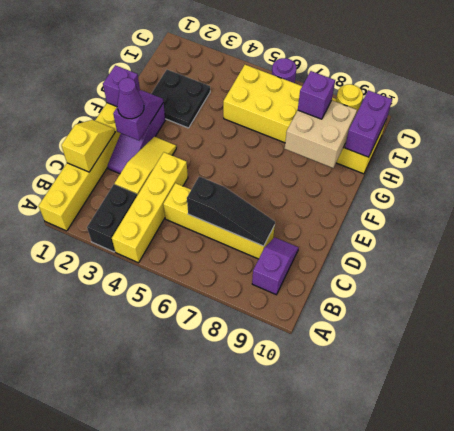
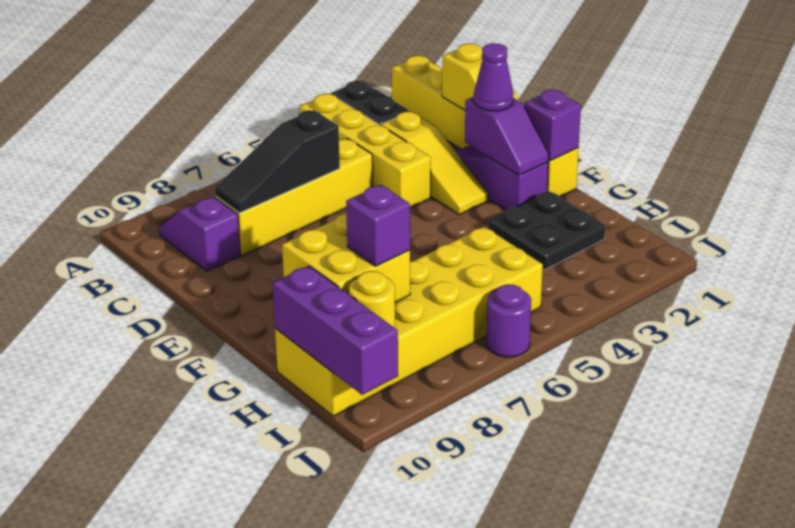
purple 1x2 slope [252,237,299,295] -> purple 1x2 slope turned to [159,197,240,271]
tan 2x2 brick [285,100,357,168] -> yellow 2x2 brick [282,213,410,302]
purple 1x2 brick [345,90,392,157] -> purple 1x3 brick [273,266,398,395]

